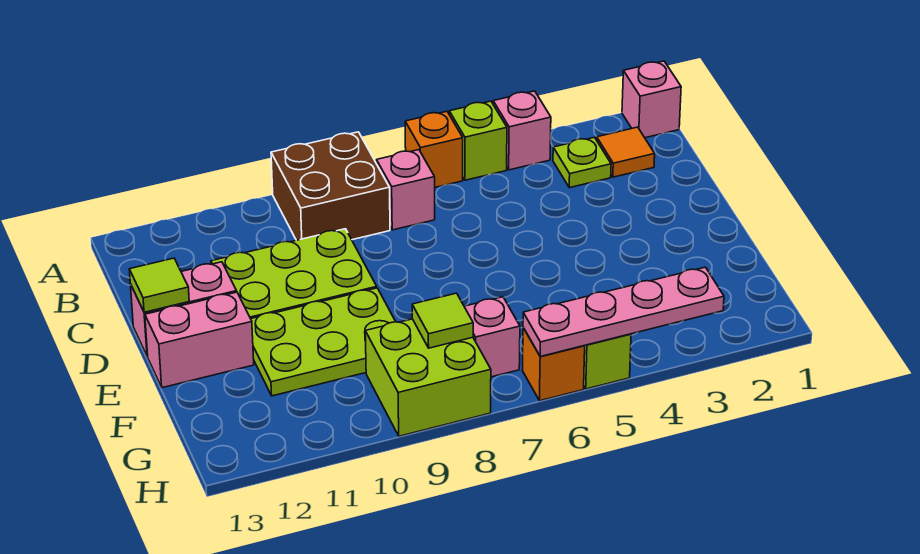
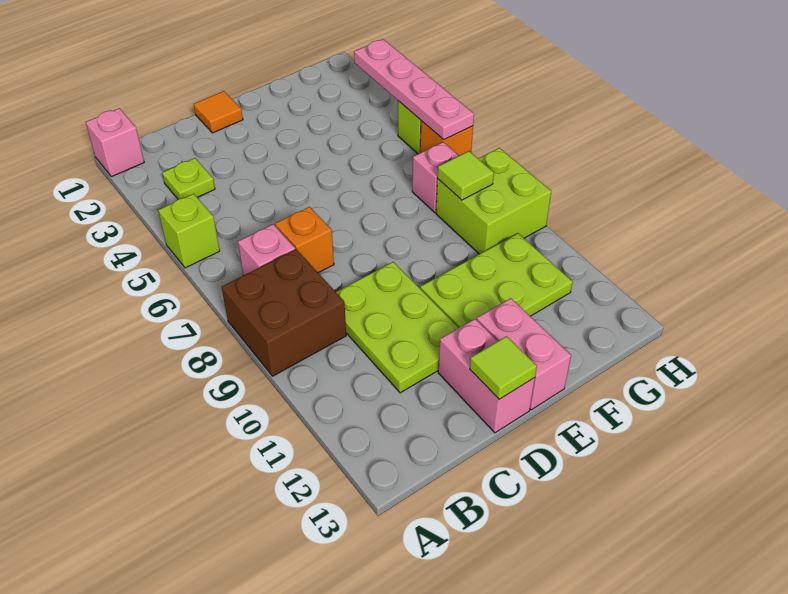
pink 1x1 brick [493,91,551,170] -> none
orange 1x1 brick [405,111,463,187] -> orange 1x1 brick moved to [275,207,334,273]
orange 1x1 tile [597,127,655,177] -> orange 1x1 tile moved to [194,91,243,133]
lime 2x3 plate [251,288,396,396] -> lime 2x3 plate turned to [420,233,573,328]

